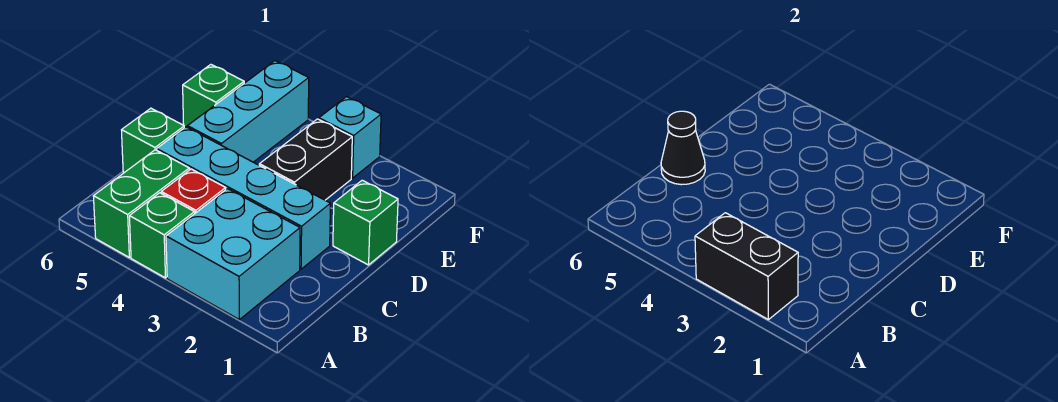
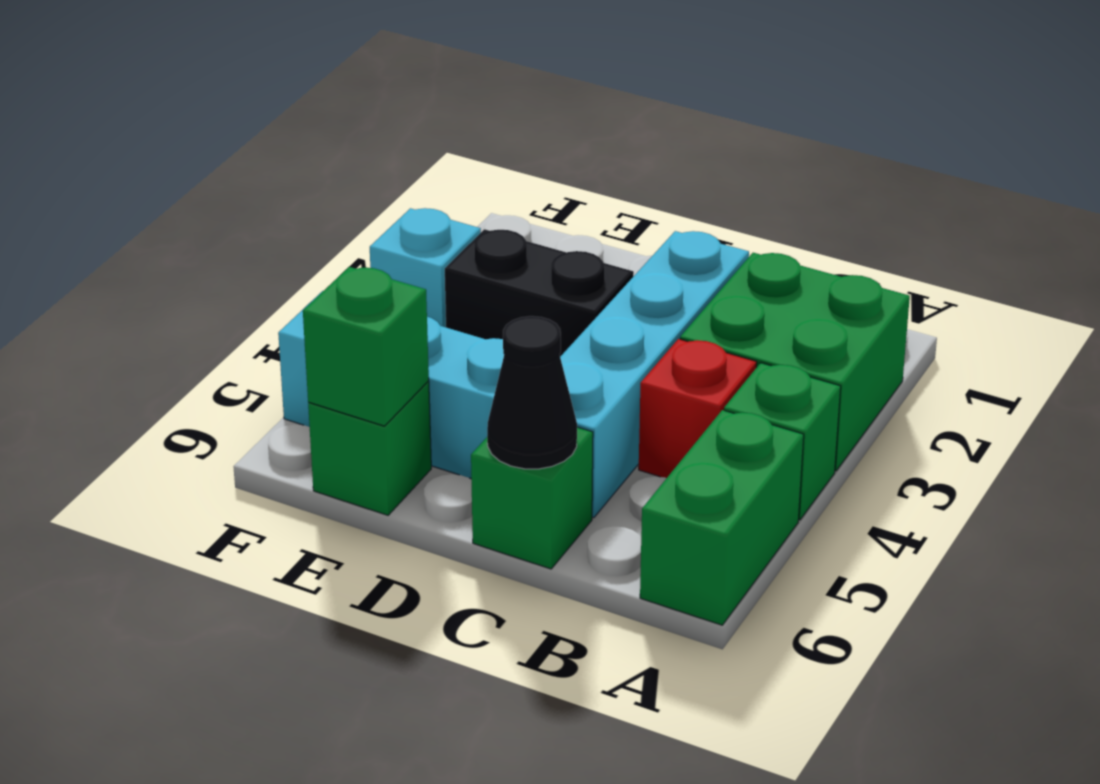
cyan 2x2 brick [166,189,300,320] -> green 2x2 brick [680,253,910,471]
black 1x2 brick [695,213,798,320] -> none
green 1x2 brick [93,150,189,257] -> green 1x2 brick turned to [640,410,804,625]
green 1x1 brick [333,180,398,265] -> green 1x1 brick moved to [303,267,429,426]

